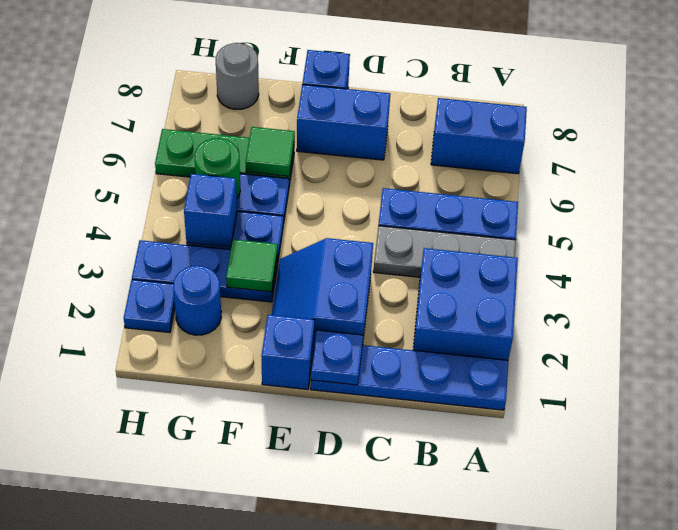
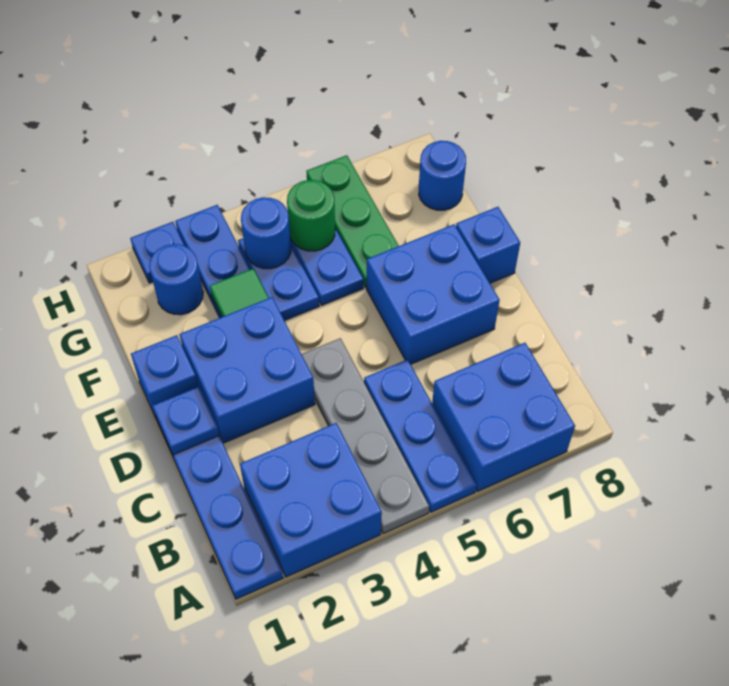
grey 1x3 plate [373,226,516,277] -> grey 1x4 plate [302,338,429,534]
blue 1x2 brick [431,98,527,174] -> blue 2x2 brick [432,343,575,491]
blue 2x2 slope [272,238,373,346] -> blue 2x2 brick [179,297,315,443]
blue 1x2 brick [297,85,390,160] -> blue 2x2 brick [367,224,500,364]
green 1x1 tile [246,127,295,176] -> none
blue 1x1 brick [184,174,237,247] -> blue 1x1 round brick [241,197,291,269]
grey 1x1 round brick [216,43,259,109] -> blue 1x1 round brick [419,141,466,210]

